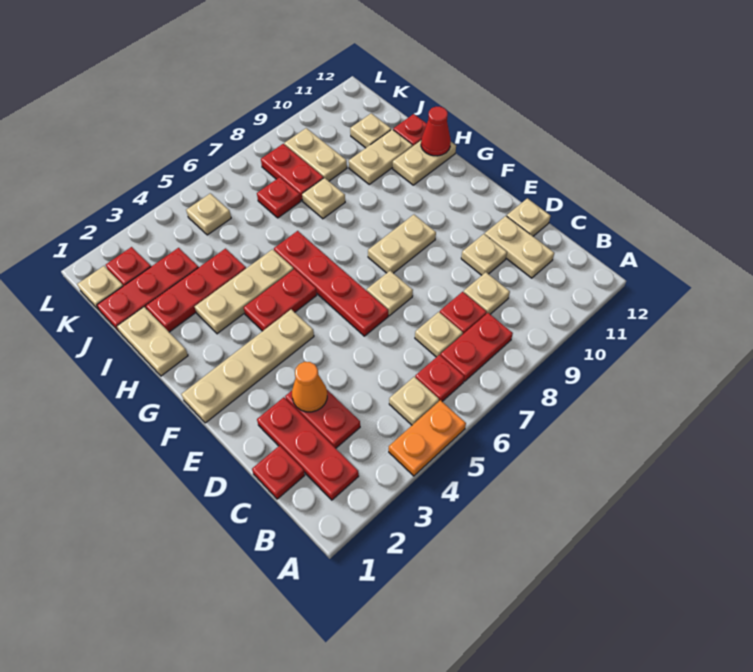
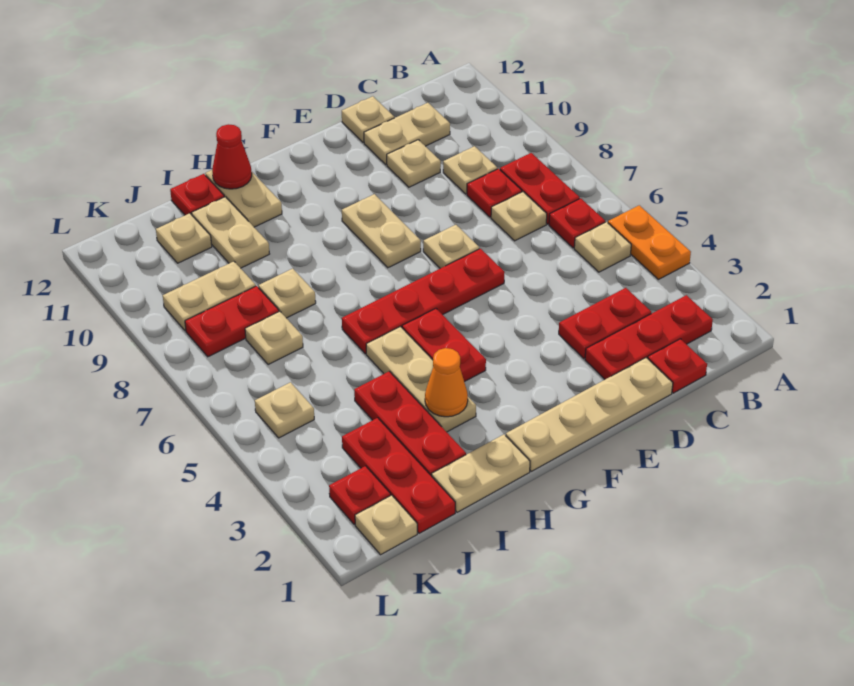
orange 1x1 cone [292,362,327,412] -> orange 1x1 cone moved to [425,348,468,417]
tan 1x4 plate [181,309,314,423] -> tan 1x4 plate turned to [506,358,673,471]
red 1x1 plate [257,177,301,218] -> tan 1x1 plate [245,311,303,365]

